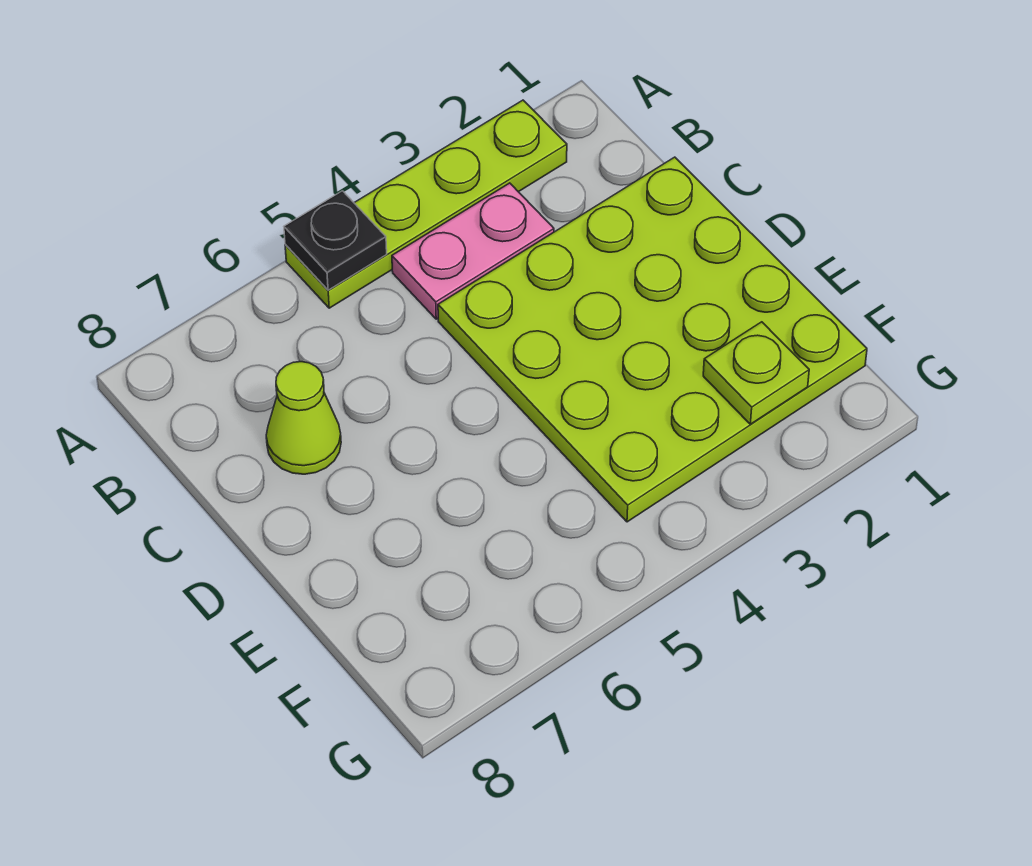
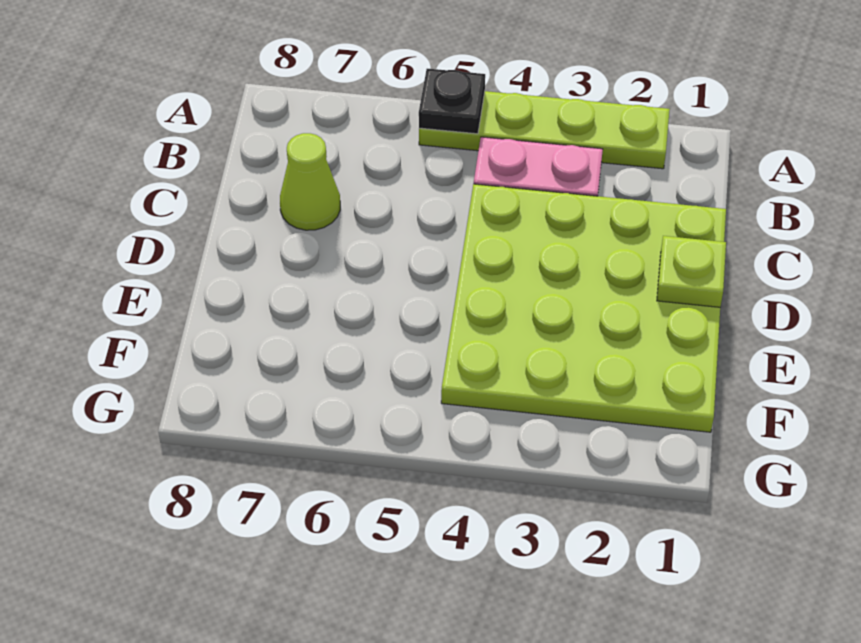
lime 1x1 plate [703,322,809,424] -> lime 1x1 plate moved to [657,236,726,307]

